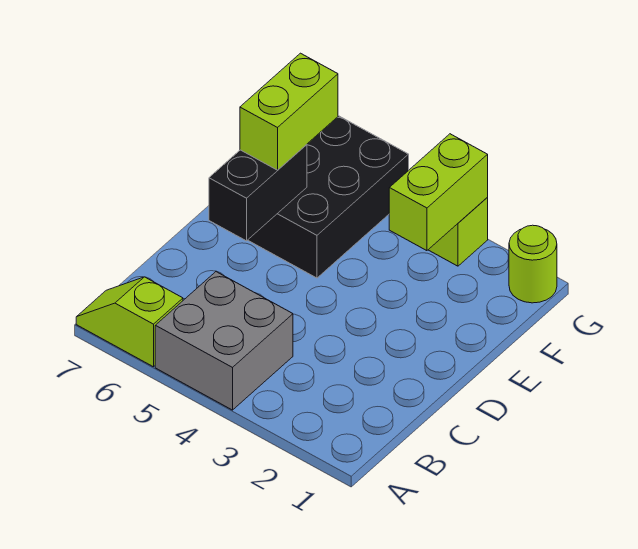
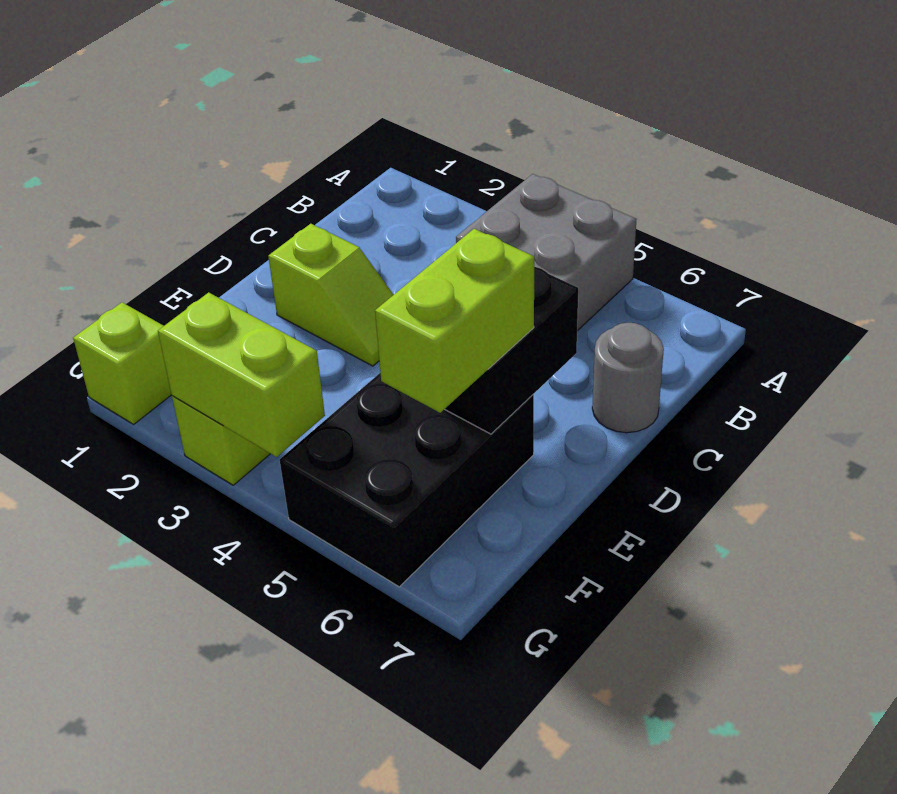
lime 1x2 slope [76,277,183,367] -> lime 1x2 slope moved to [268,224,393,366]
none -> grey 1x1 round brick [592,323,664,433]
lime 1x2 brick [389,134,488,251] -> lime 1x2 brick turned to [158,292,325,457]
lime 1x1 round brick [509,225,557,303] -> lime 1x1 brick [73,302,172,424]

